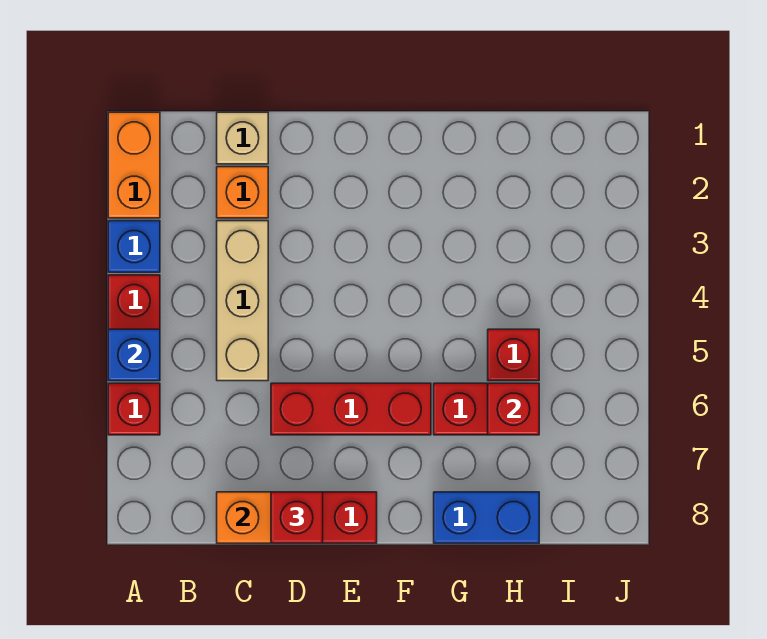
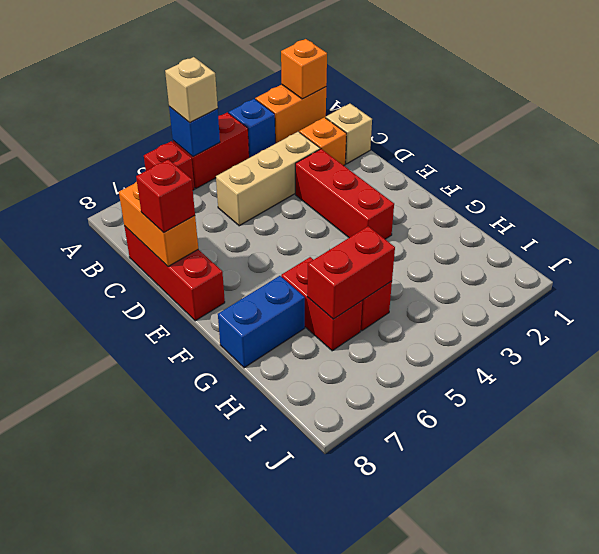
none -> orange 1x1 brick [281,39,327,99]
none -> tan 1x1 brick [165,57,218,123]
red 1x3 brick [271,383,431,435] -> red 1x3 brick moved to [295,149,394,239]
blue 1x2 brick [434,492,539,543] -> blue 1x2 brick turned to [218,276,305,368]
red 1x1 brick [488,383,539,435] -> red 1x2 brick [307,226,395,319]

